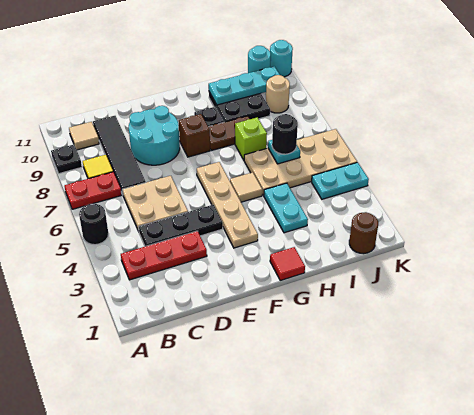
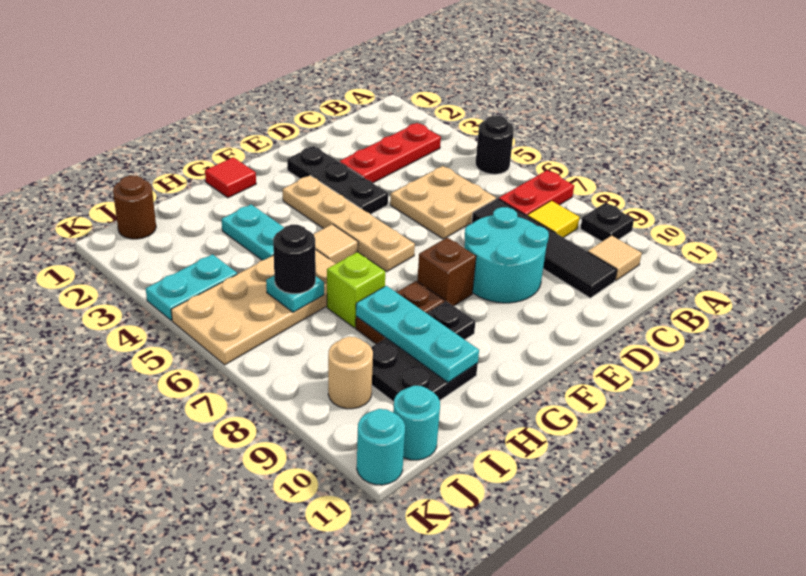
black 1x3 plate [139,205,223,246] -> black 1x3 plate turned to [287,146,388,214]
cyan 1x3 plate [209,67,280,105] -> cyan 1x3 plate turned to [356,286,479,383]

